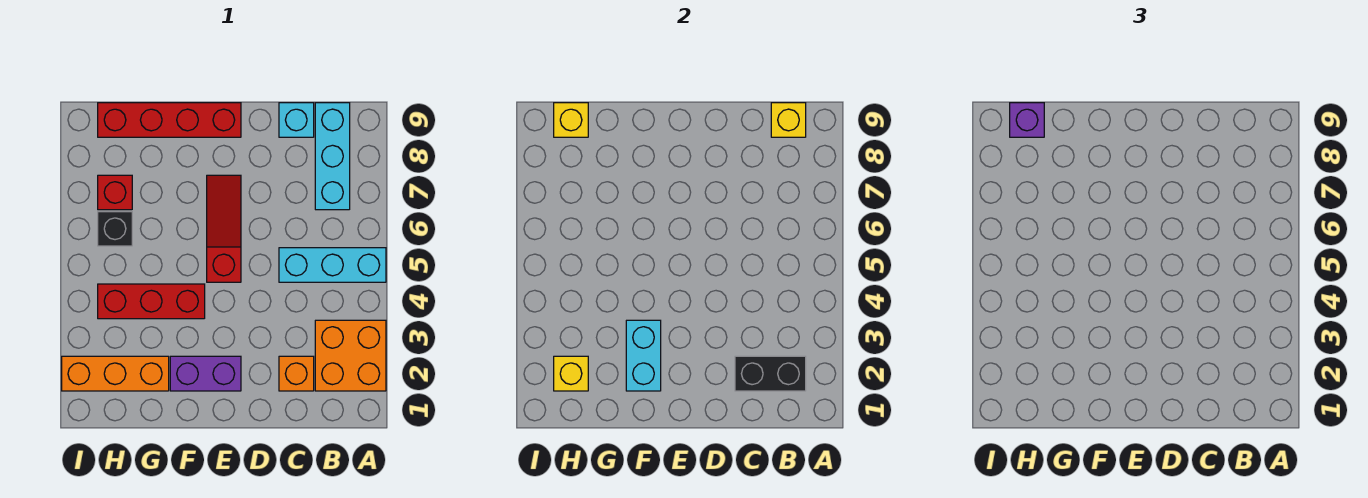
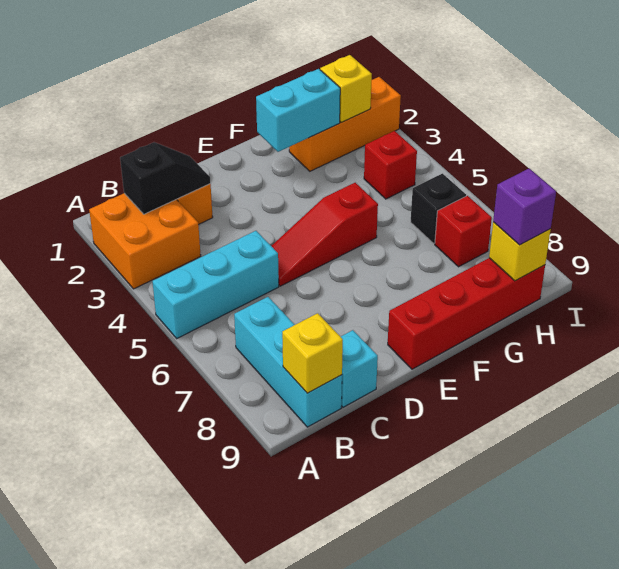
black 1x2 brick [735,356,806,391] -> black 1x2 slope [120,142,210,214]
purple 1x2 brick [170,356,241,391] -> none
red 1x3 slope [207,175,241,282] -> red 1x3 slope turned to [272,183,378,286]
cyan 1x2 brick [626,320,661,391] -> cyan 1x2 brick turned to [256,69,340,152]
red 1x3 brick [98,284,205,319] -> red 1x1 brick [364,131,417,199]

